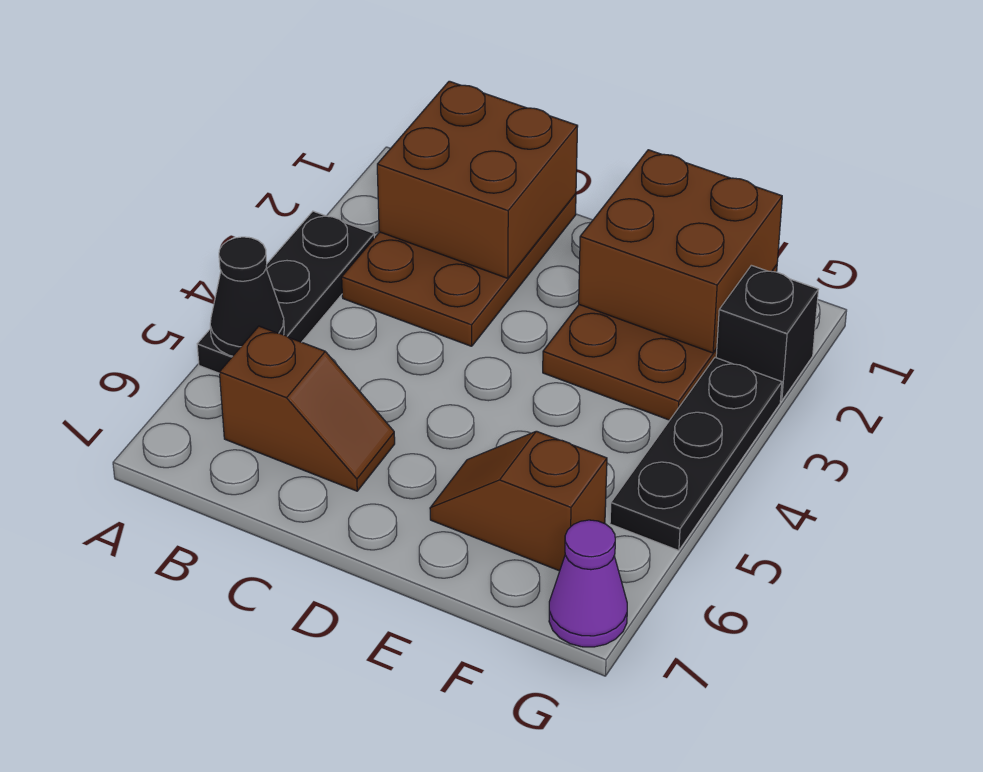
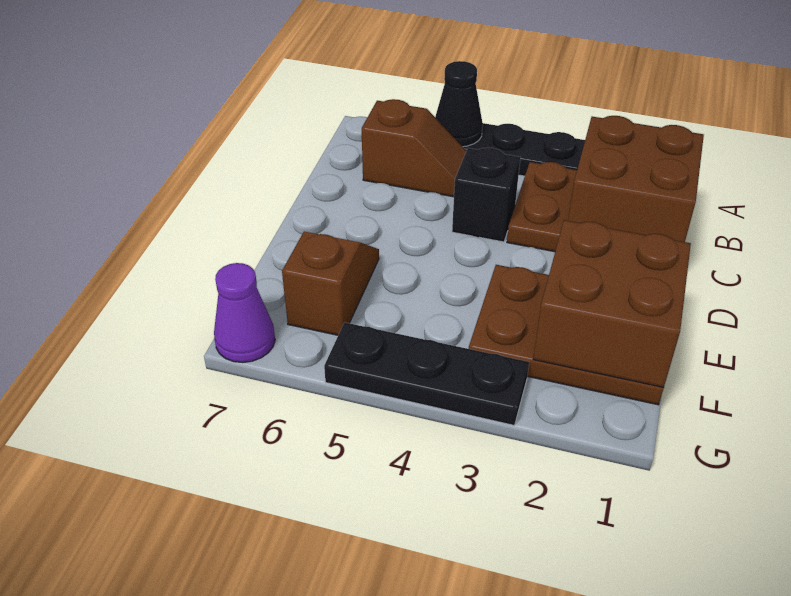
brown 1x2 slope [219,326,395,491] -> brown 1x2 slope turned to [362,99,466,197]
black 1x1 brick [716,265,818,401] -> black 1x1 brick moved to [452,148,520,242]

